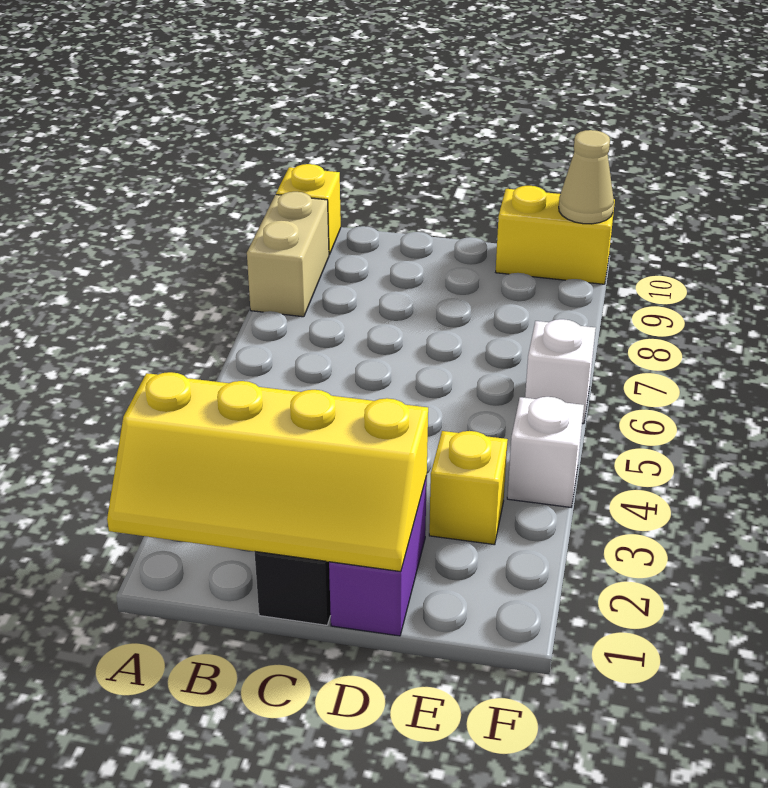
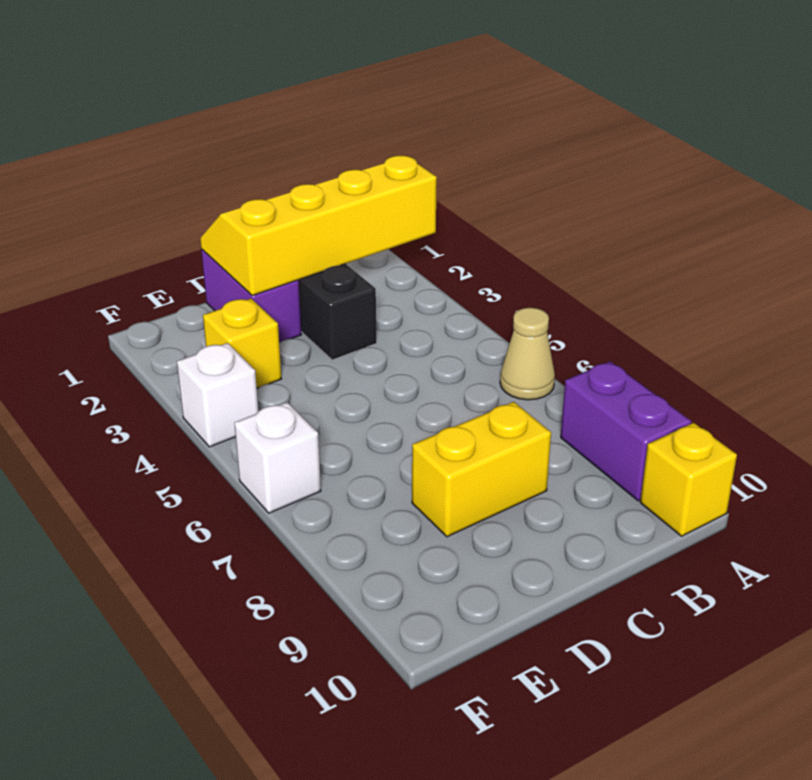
tan 1x2 brick [247,192,329,317] -> purple 1x2 brick [561,362,692,501]
yellow 1x2 brick [496,186,615,284] -> yellow 1x2 brick moved to [412,402,551,537]
tan 1x1 cone [559,130,614,224] -> tan 1x1 cone moved to [500,308,555,400]

